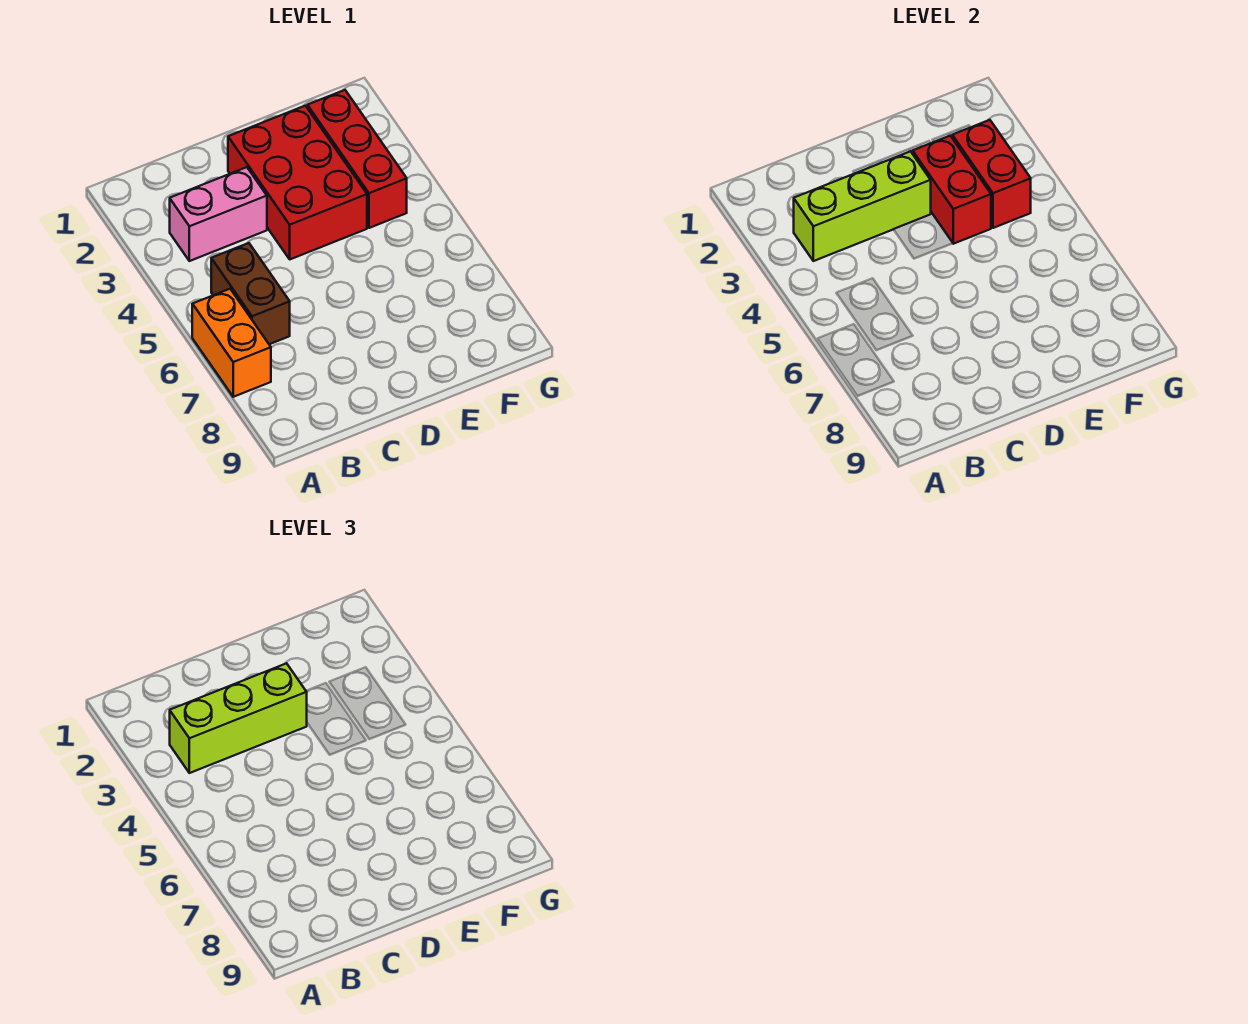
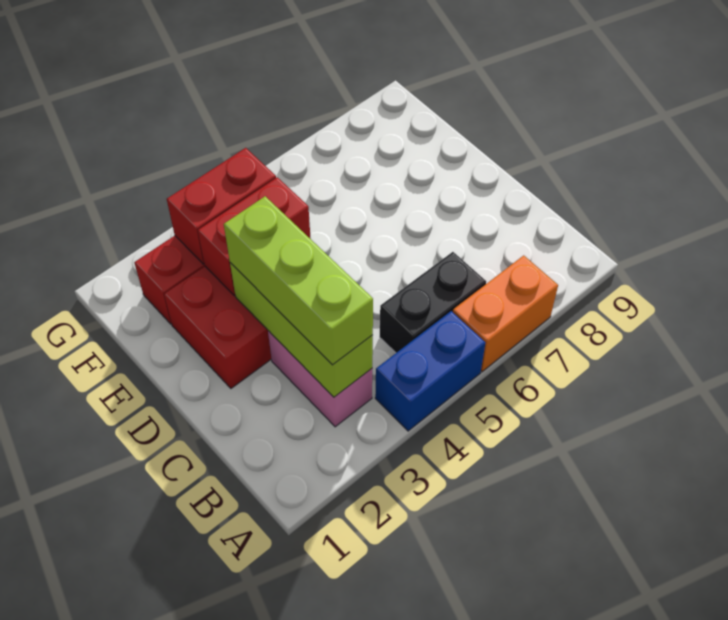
none -> blue 1x2 brick [375,311,485,431]
brown 1x2 brick [211,243,290,344] -> black 1x2 brick [380,252,486,353]

